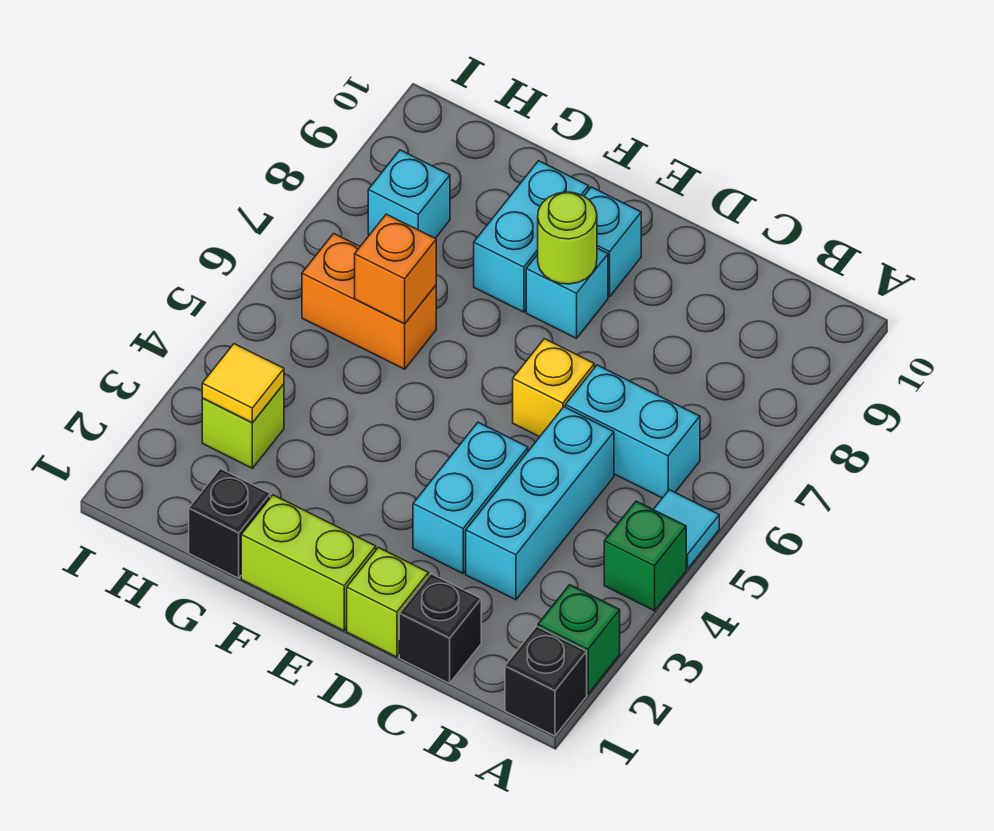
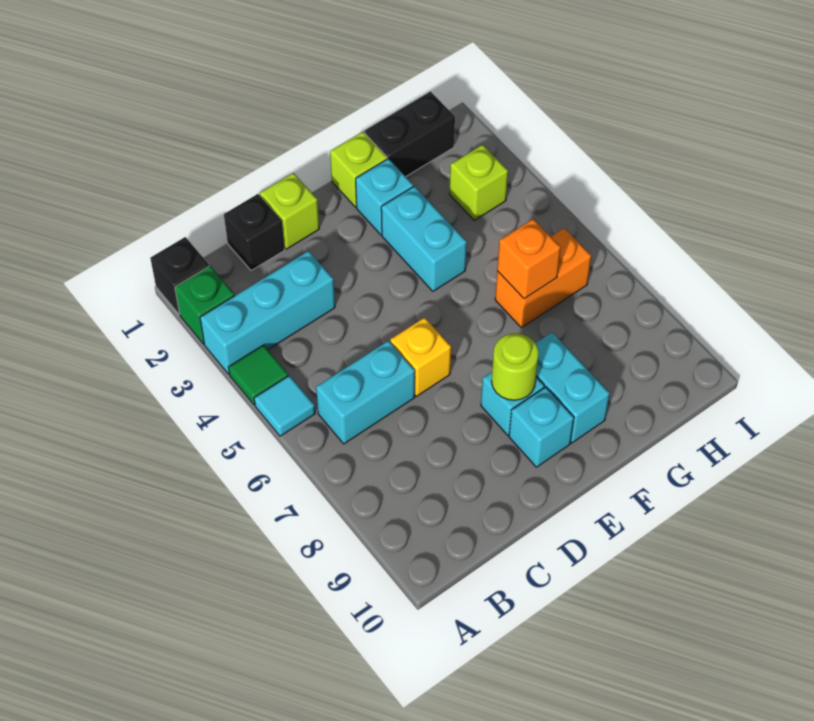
green 1x1 brick [604,501,686,611] -> green 1x1 tile [228,345,288,405]
cyan 1x3 brick [466,407,614,600] -> cyan 1x3 brick turned to [200,251,335,374]
cyan 1x2 brick [413,422,528,573] -> cyan 1x2 brick moved to [381,186,467,291]
lime 1x2 brick [241,495,376,631] -> lime 1x1 brick [330,132,387,207]
black 1x1 brick [189,469,270,578] -> black 1x2 brick [365,91,455,177]
yellow 1x1 tile [202,344,284,423] -> none
cyan 1x1 brick [368,150,450,238] -> cyan 1x1 brick moved to [356,159,413,235]

